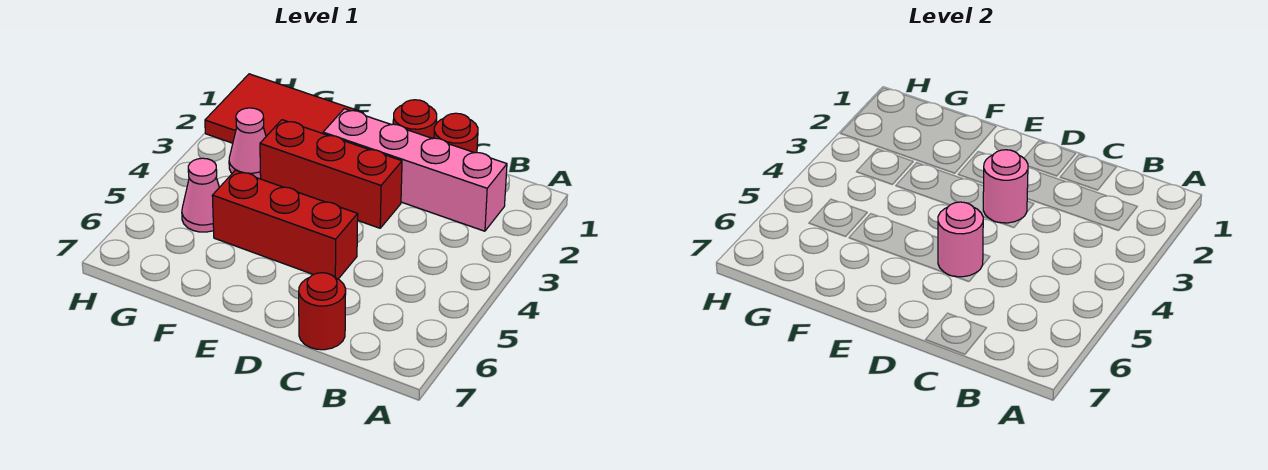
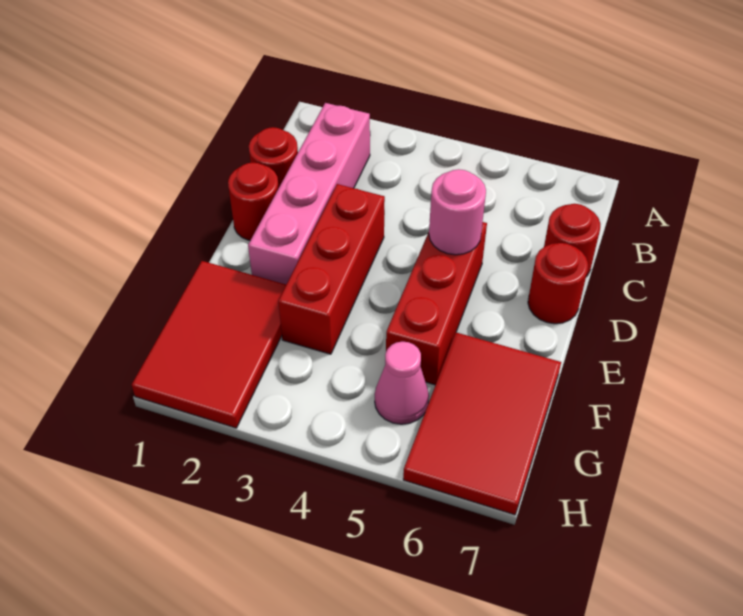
pink 1x1 round brick [983,150,1028,223] -> none
none -> red 1x1 round brick [528,243,588,324]
none -> red 2x3 tile [403,332,561,515]
pink 1x1 cone [229,108,266,179] -> none

